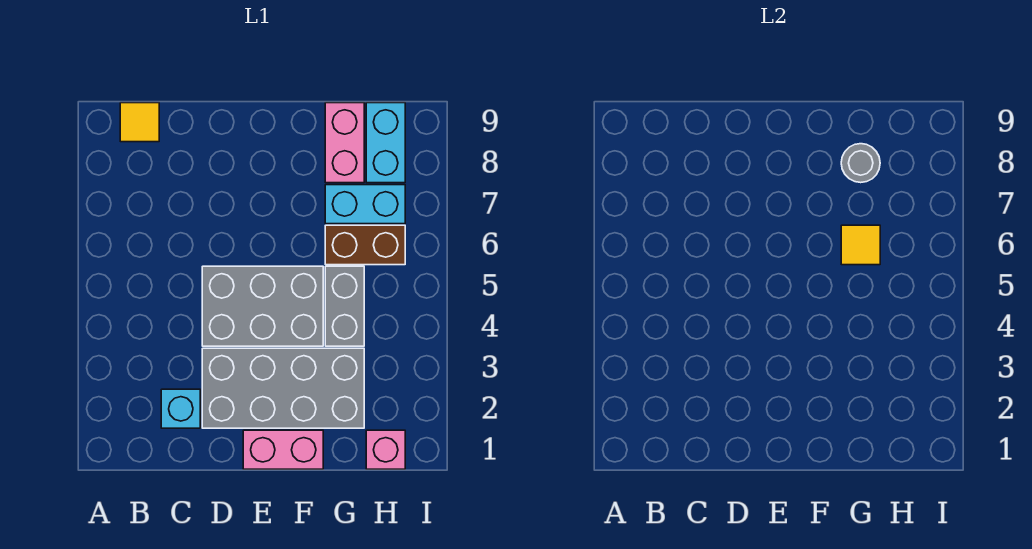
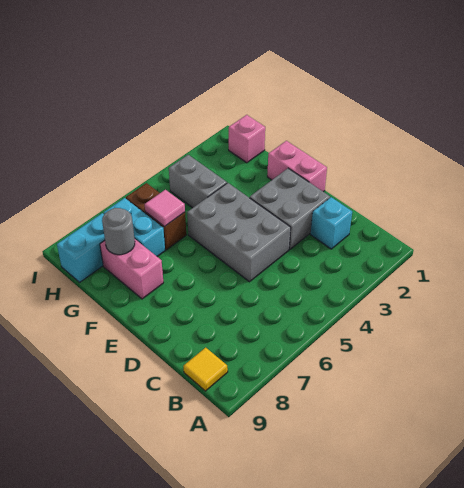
grey 2x4 brick [202,348,364,428] -> grey 2x2 brick [250,168,330,249]
grey 1x2 brick [325,266,364,346] -> grey 1x2 brick turned to [169,155,227,208]
yellow 1x1 tile [841,225,880,265] -> pink 1x1 tile [145,190,185,227]
pink 1x2 brick [325,103,364,183] -> pink 1x2 brick turned to [100,239,163,299]

